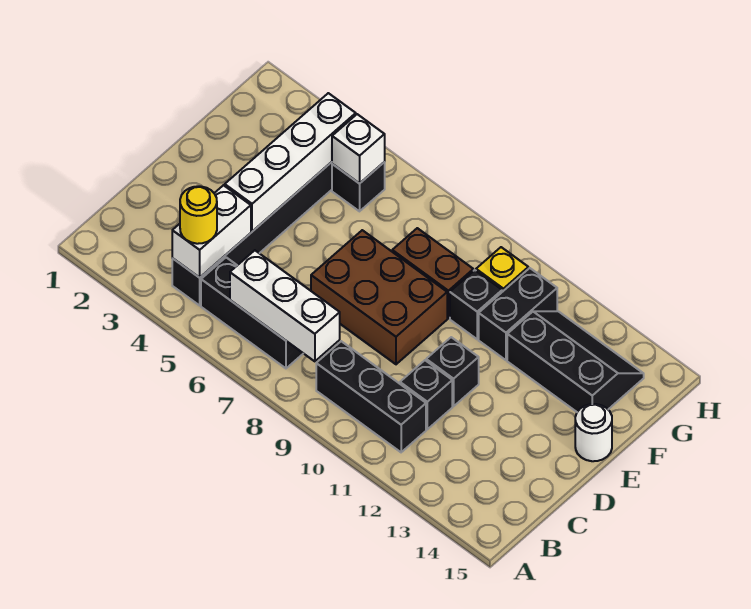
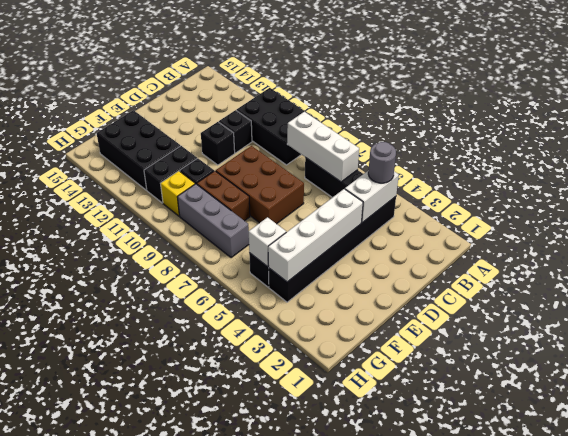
yellow 1x1 round brick [180,186,217,244] -> grey 1x1 round brick [368,142,396,183]
black 1x3 brick [316,341,426,452] -> black 2x3 brick [236,88,319,165]
white 1x1 round brick [575,404,612,461] -> none
black 2x3 slope [507,311,644,412] -> black 2x3 brick [97,110,180,190]
none -> grey 1x3 brick [178,184,249,258]

